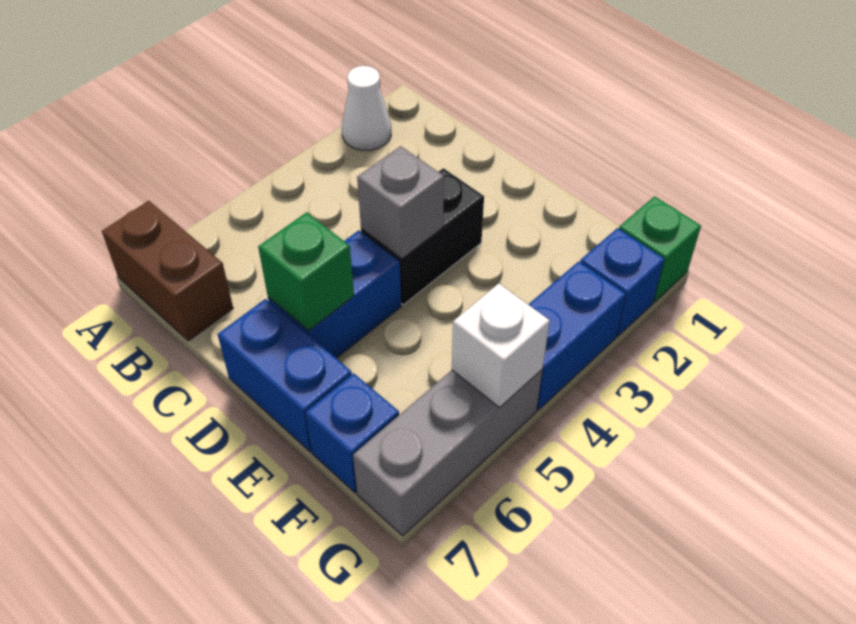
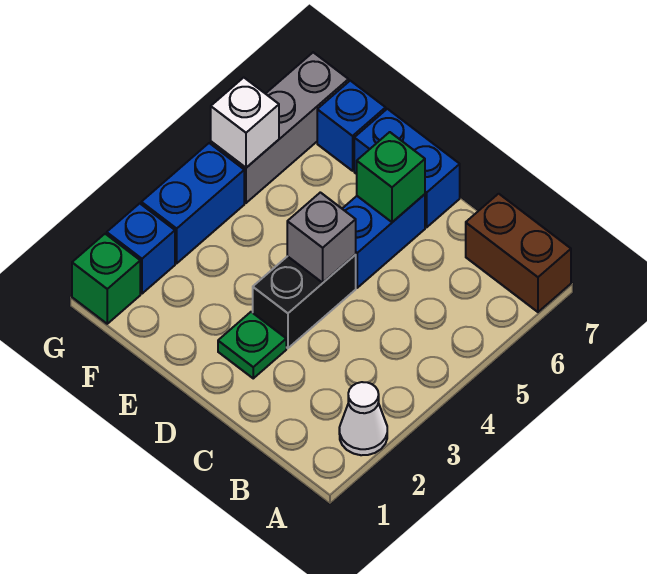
none -> green 1x1 plate [218,312,286,378]

